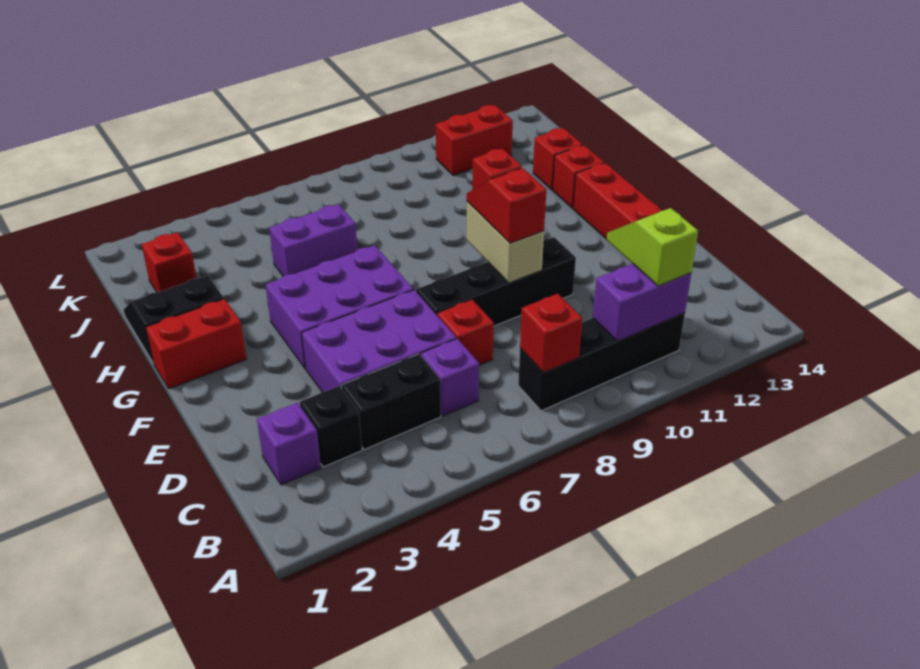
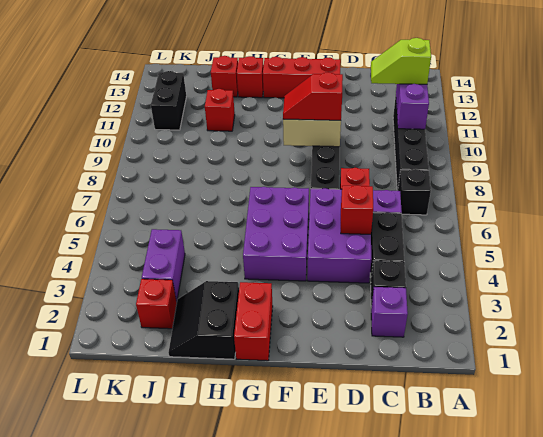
none -> black 1x1 brick [398,169,431,215]
red 1x1 brick [520,294,582,373] -> red 1x1 brick moved to [341,185,373,234]
purple 1x2 brick [269,204,357,276] -> purple 1x2 brick moved to [142,229,185,302]
red 1x2 brick [436,105,513,176] -> black 1x2 brick [151,71,186,130]

